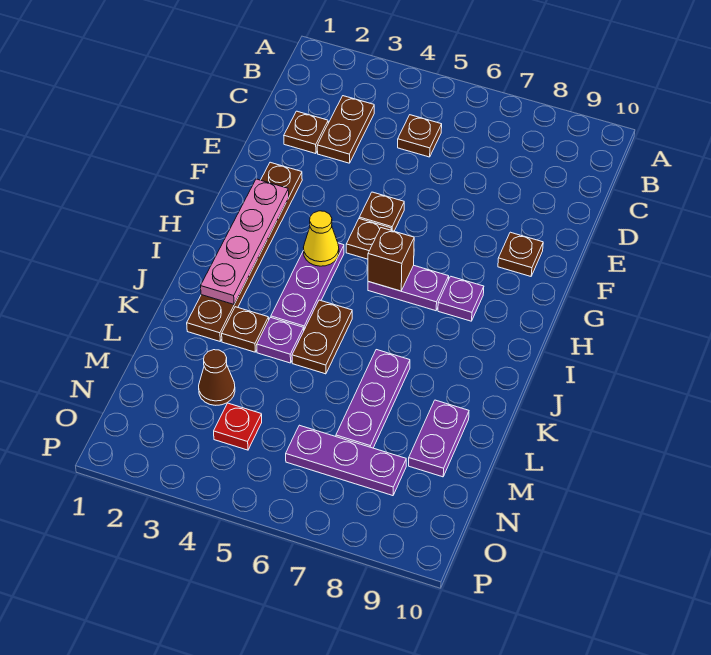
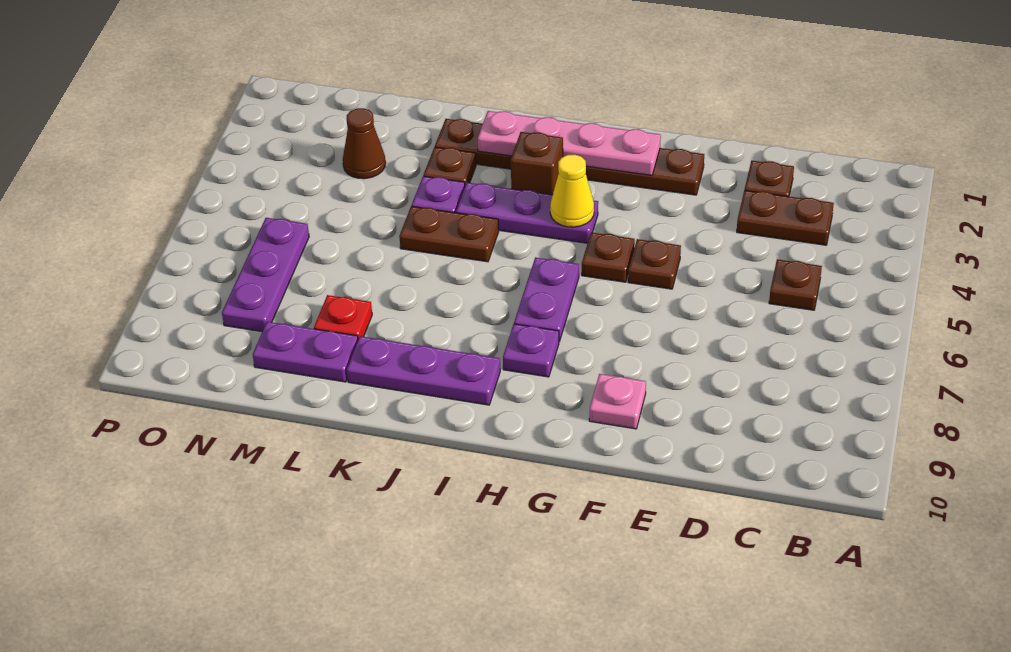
brown 1x1 plate [498,232,543,276] -> pink 1x1 plate [589,374,646,429]
brown 1x1 brick [368,228,414,291] -> brown 1x1 brick moved to [511,132,563,195]
purple 1x3 plate [336,350,410,448] -> purple 1x3 plate moved to [347,336,500,405]
red 1x1 plate [214,403,262,450] -> red 1x1 plate moved to [314,295,372,340]

